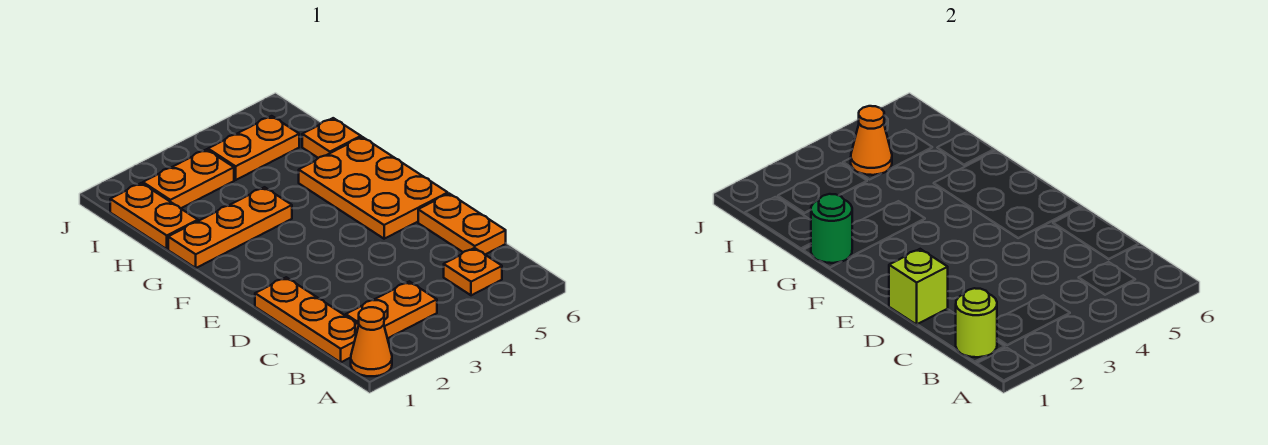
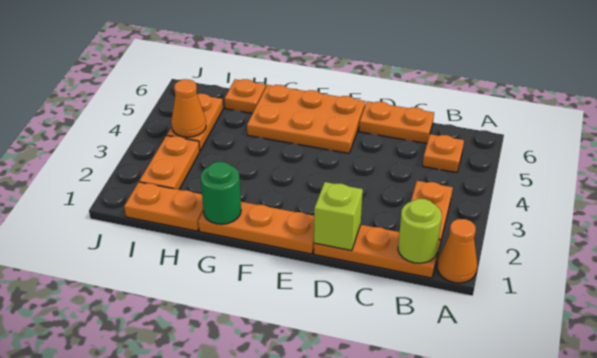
orange 1x3 plate [168,187,292,268] -> orange 1x3 plate turned to [198,202,314,254]

